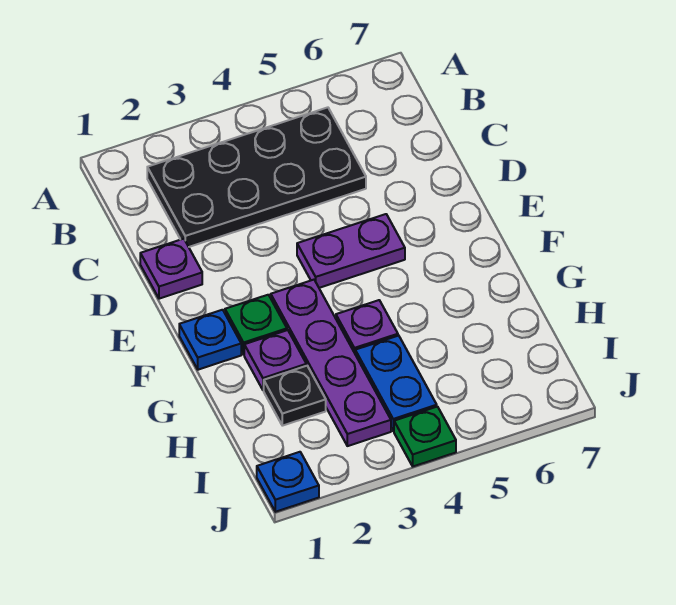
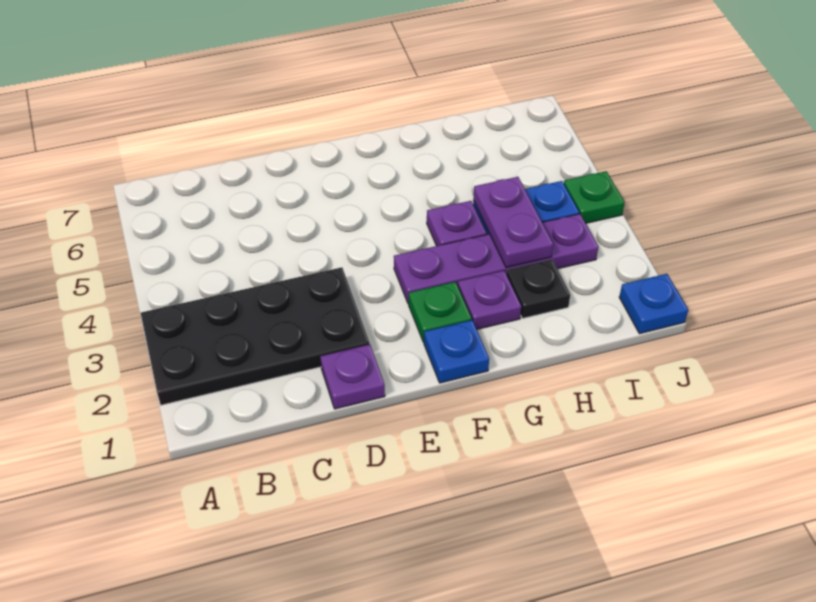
black 2x4 plate [147,107,366,247] -> black 2x4 plate turned to [141,267,370,405]
purple 1x2 plate [297,214,405,288] -> purple 1x2 plate moved to [473,177,553,268]

